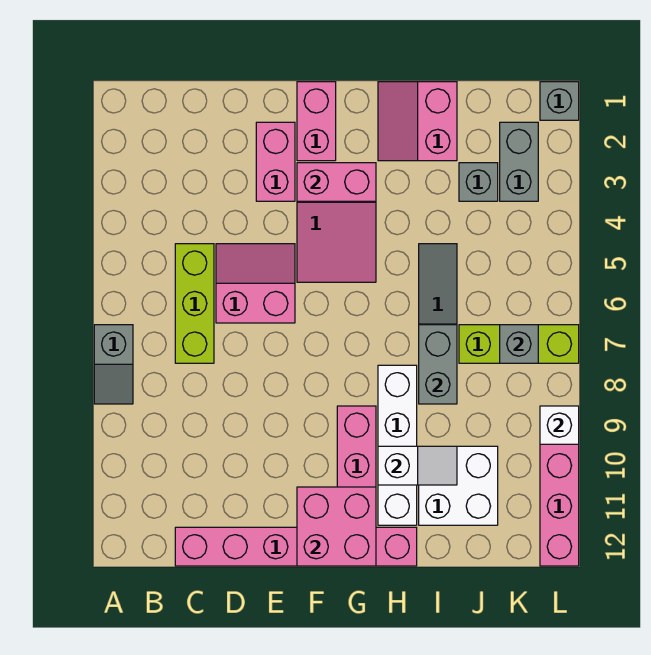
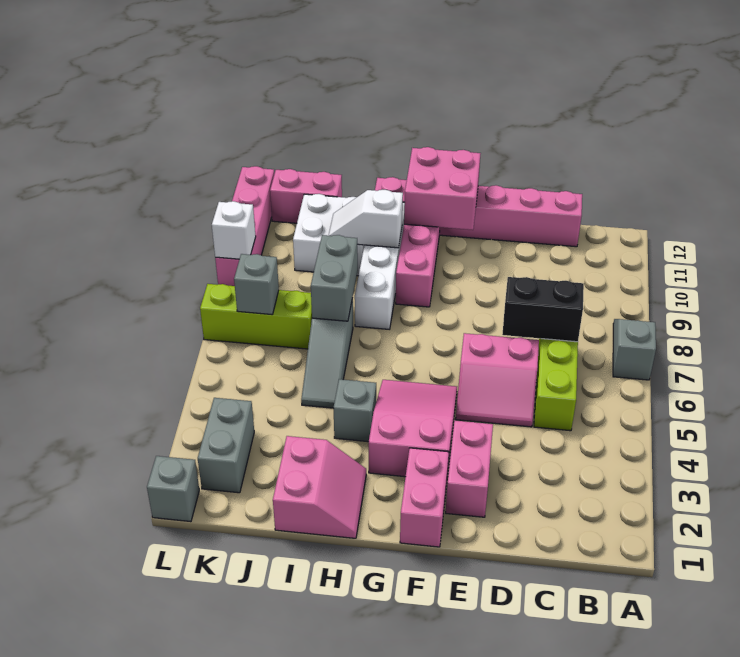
none -> black 1x2 brick [502,277,584,342]
pink 1x2 brick [297,163,376,201] -> pink 1x2 brick moved to [270,169,342,223]
grey 1x1 brick [459,163,498,201] -> grey 1x1 brick moved to [334,379,376,442]

